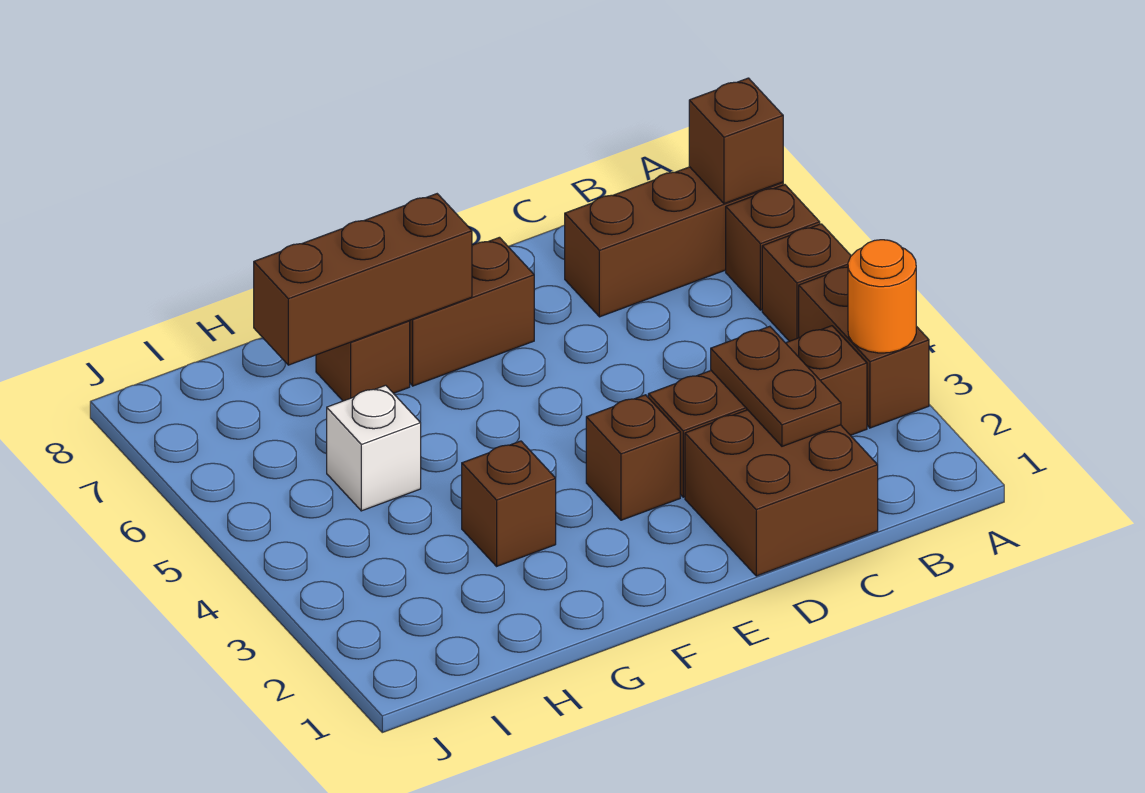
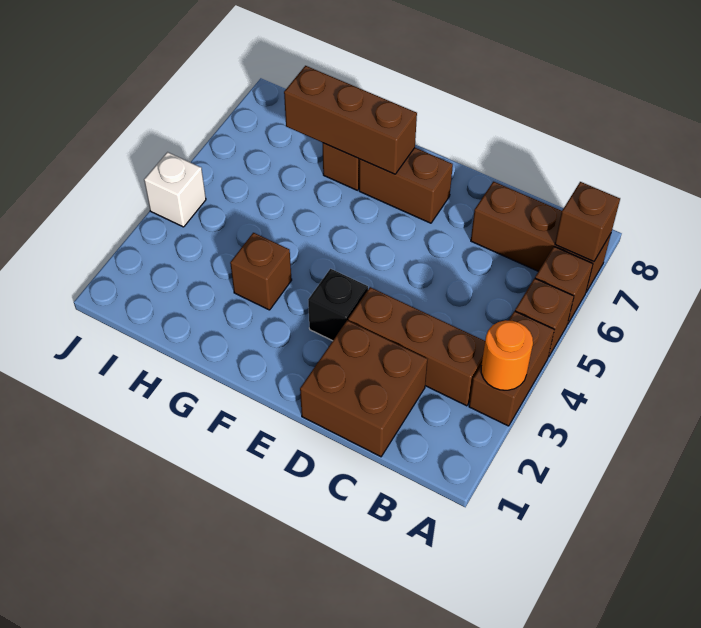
brown 1x2 plate [711,326,841,446] -> none
brown 1x1 brick [586,395,680,520] -> black 1x1 brick [308,269,368,341]
white 1x1 brick [327,385,421,511] -> white 1x1 brick moved to [144,152,206,227]

